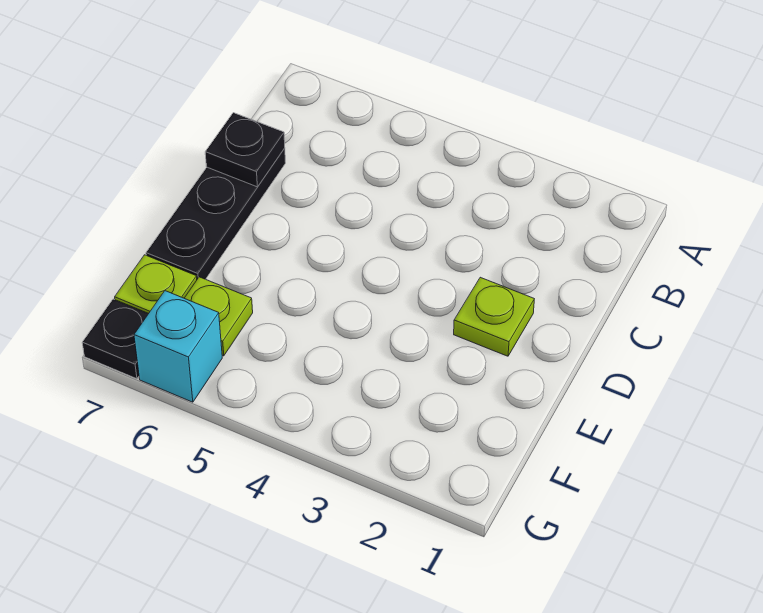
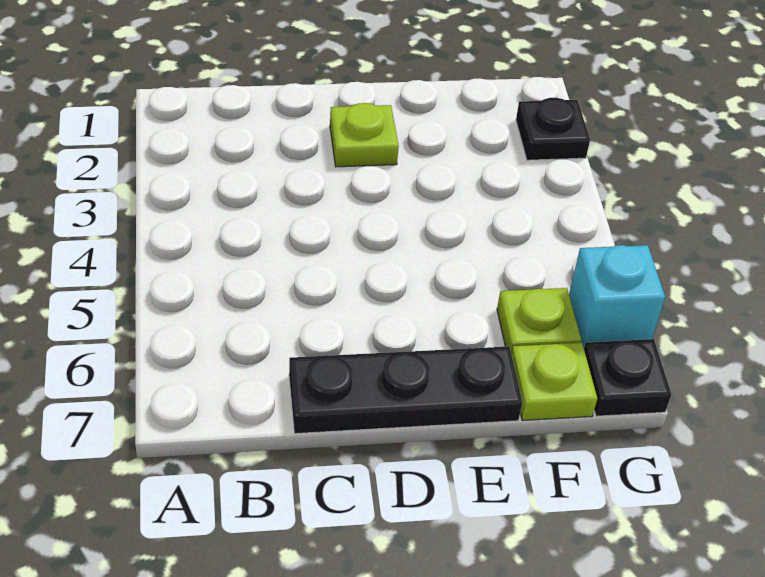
black 1x1 plate [205,113,285,187] -> black 1x1 plate moved to [516,98,590,160]

